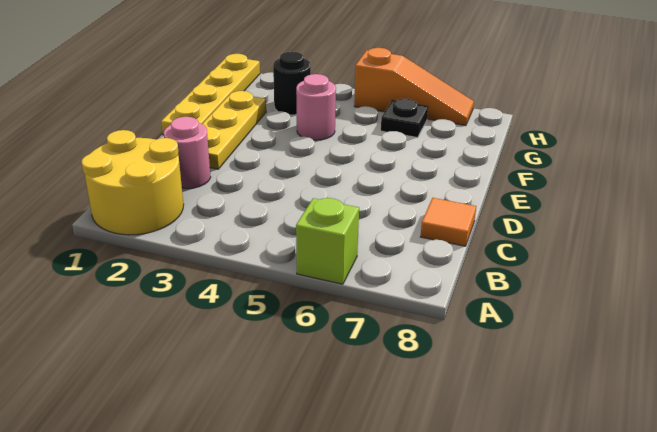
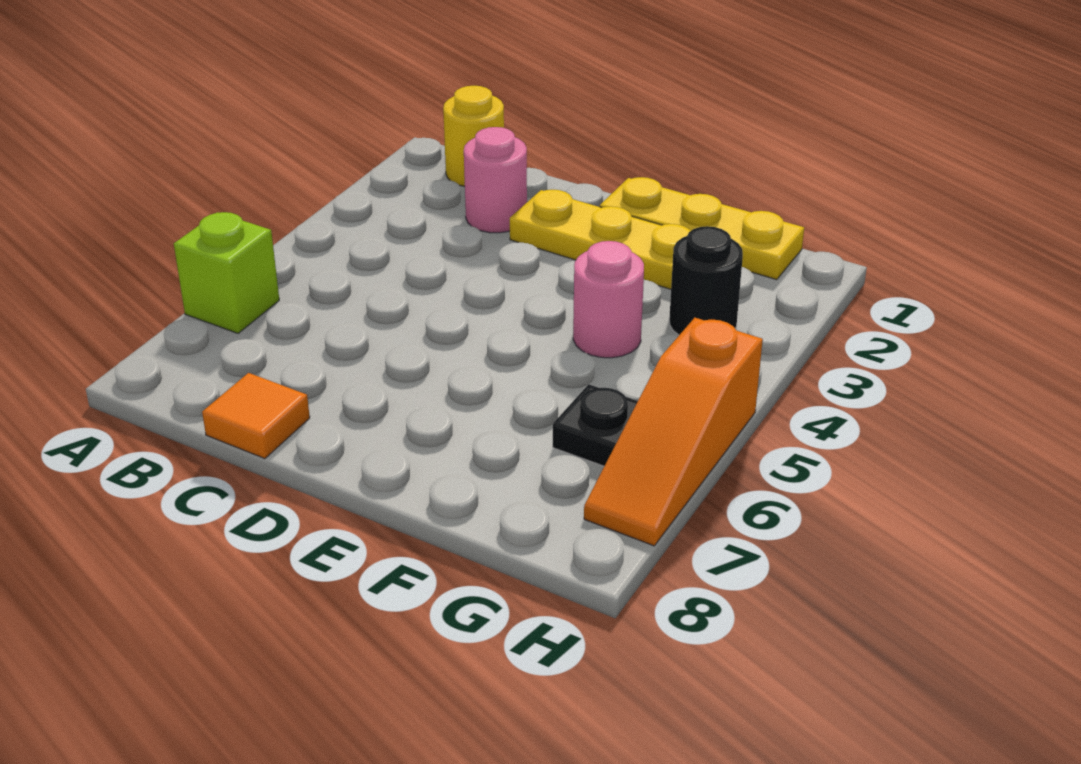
yellow 2x2 round brick [81,130,184,235] -> yellow 1x1 round brick [443,86,504,186]
yellow 1x4 plate [161,54,260,135] -> yellow 1x3 plate [600,177,804,280]

